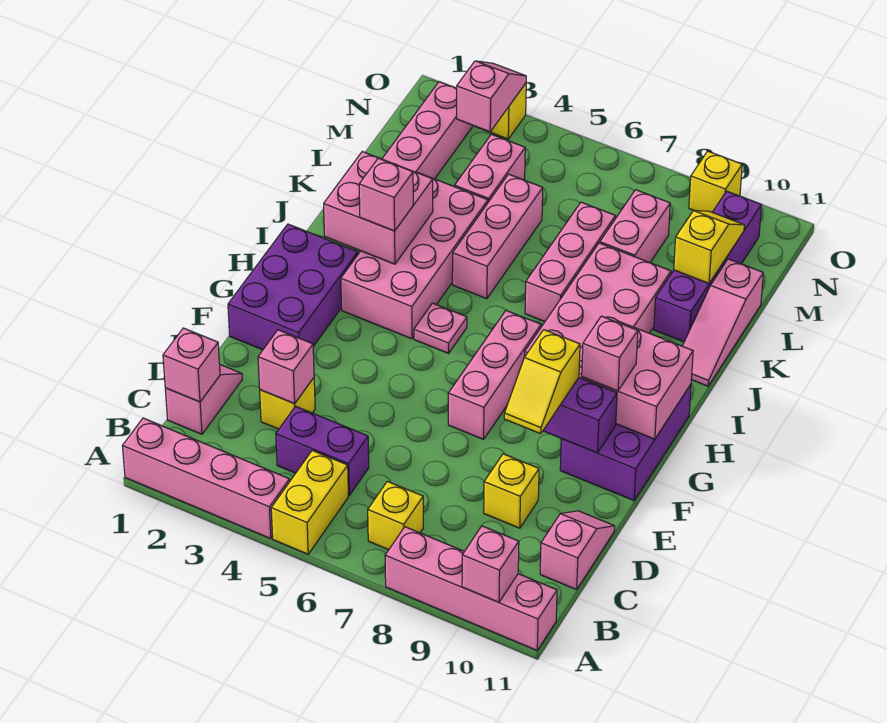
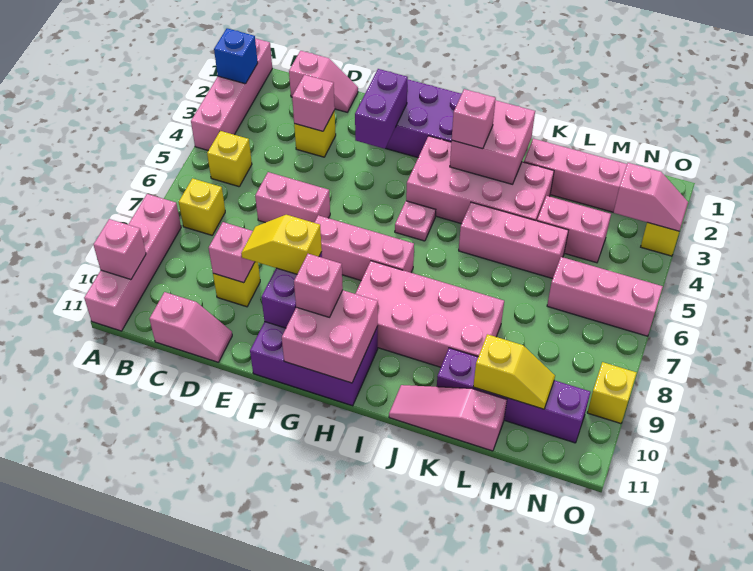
none -> blue 1x1 brick [214,28,258,84]
yellow 1x2 brick [271,450,348,554] -> yellow 1x1 brick [207,131,252,187]
pink 1x1 brick [163,328,220,402] -> pink 1x1 brick moved to [209,222,255,283]
purple 1x2 brick [276,406,369,495] -> purple 1x2 brick moved to [355,69,408,149]
pink 1x3 brick [525,202,616,322] -> pink 1x3 brick moved to [547,257,663,336]
pink 1x2 brick [600,190,670,263] -> pink 1x2 brick moved to [255,172,330,223]

